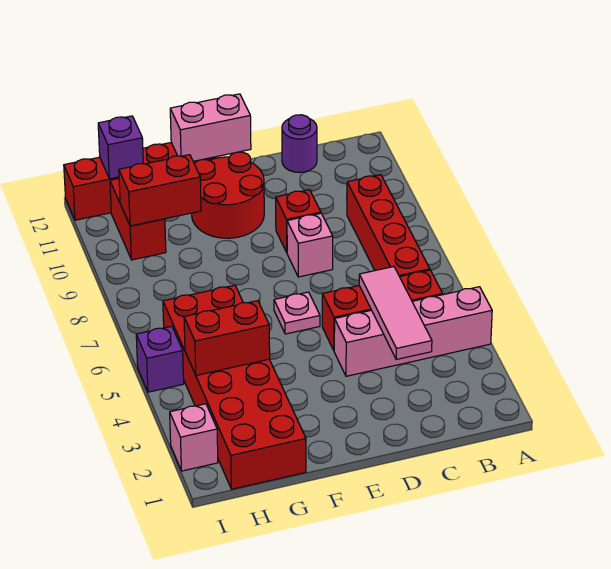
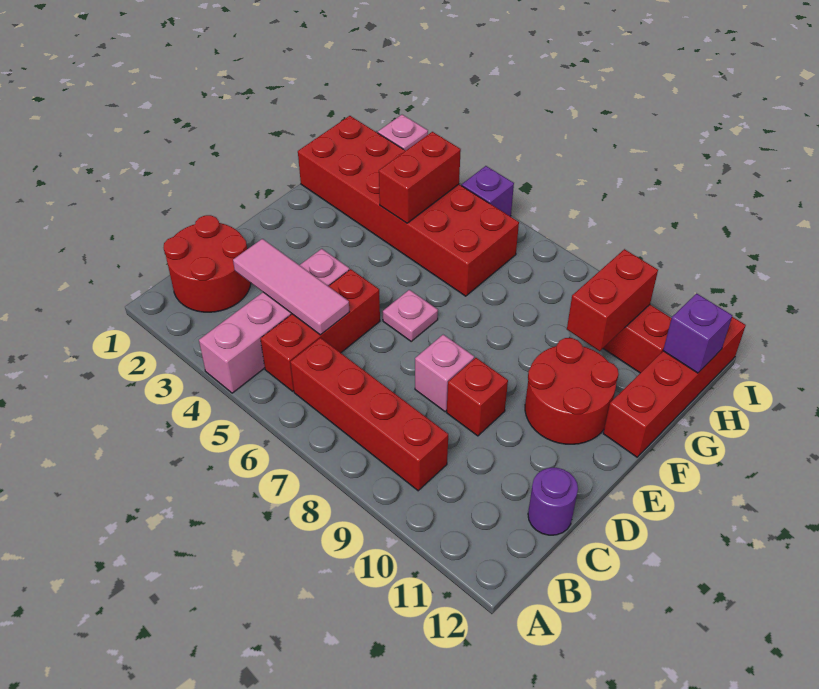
none -> red 2x2 round brick [163,215,251,312]
pink 1x2 brick [170,94,251,162] -> none

